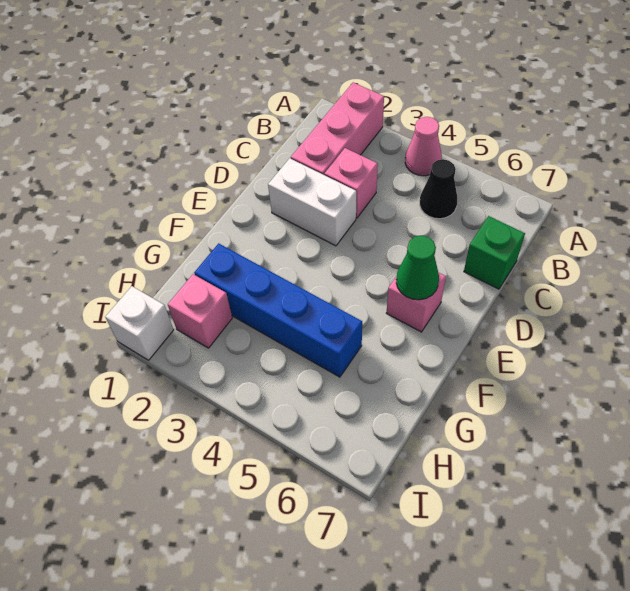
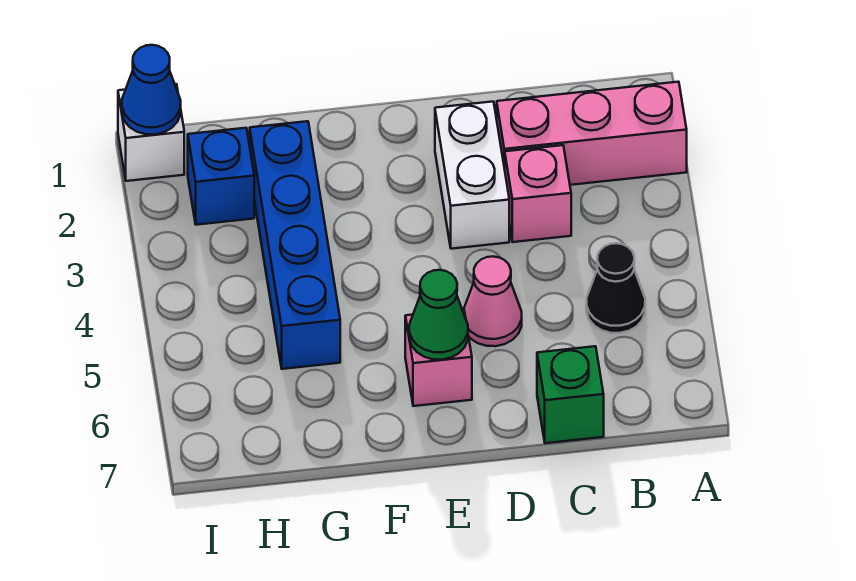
pink 1x1 cone [405,117,442,176] -> pink 1x1 cone moved to [464,256,522,346]
pink 1x1 brick [168,274,232,348] -> blue 1x1 brick [188,128,254,225]
none -> blue 1x1 cone [122,45,181,135]

